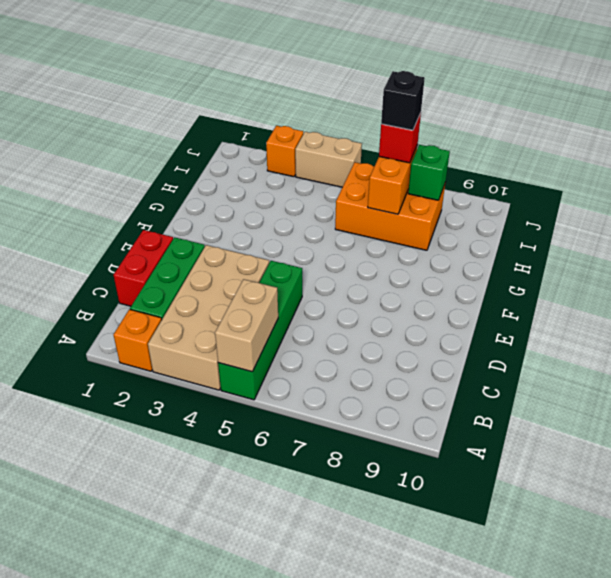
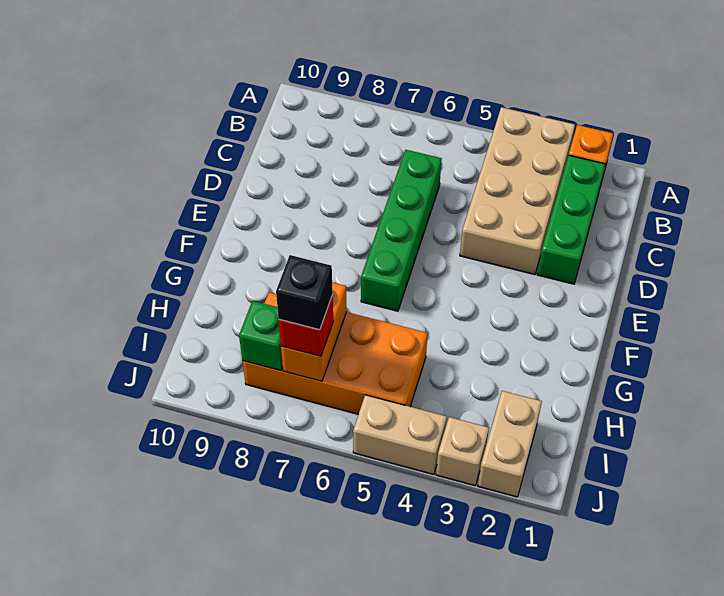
green 1x4 brick [218,261,302,400] -> green 1x4 brick moved to [361,150,442,311]
tan 1x2 brick [215,279,278,372] -> tan 1x2 brick moved to [478,391,542,497]
red 1x2 brick [113,230,173,306] -> none
orange 2x3 brick [335,162,445,250] -> orange 2x4 brick [243,292,428,414]
orange 1x1 brick [266,126,303,177] -> tan 1x1 brick [436,417,489,485]

